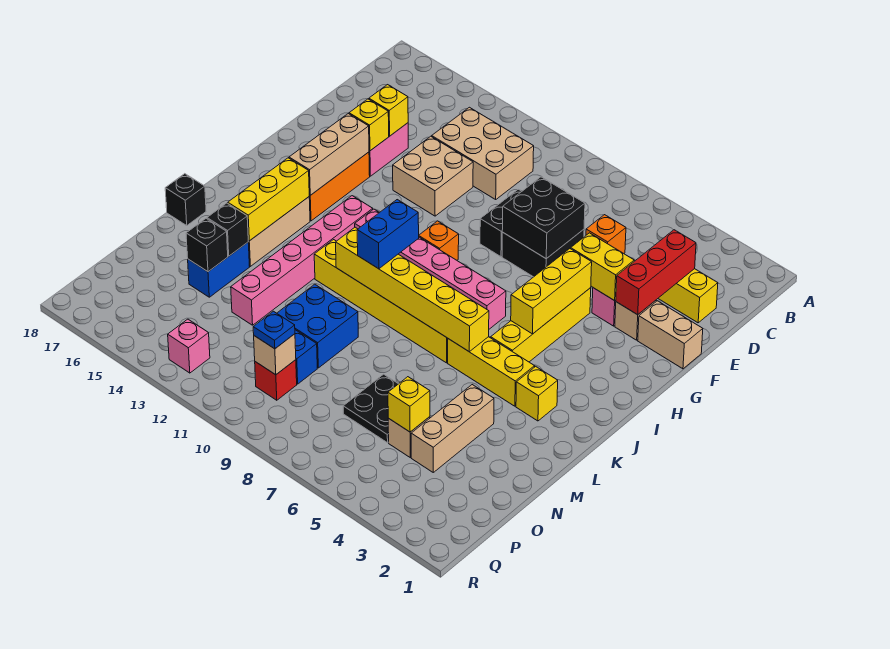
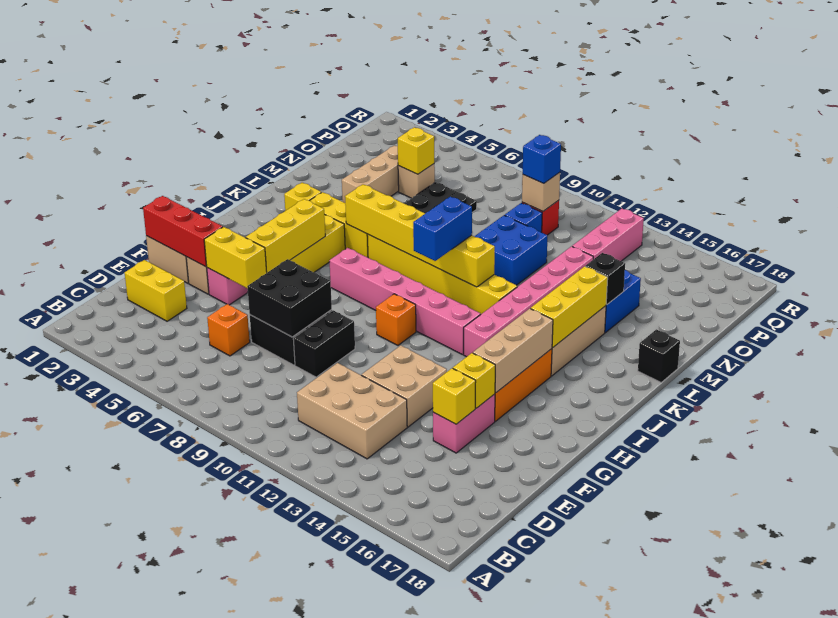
red 1x3 brick [616,230,696,315] -> red 1x3 brick turned to [143,196,223,267]
black 1x1 brick [186,219,228,272] -> none
blue 1x1 plate [253,311,295,349] -> blue 1x1 brick [523,135,561,184]
pink 1x1 brick [168,319,210,373] -> pink 1x3 brick [572,209,644,261]

